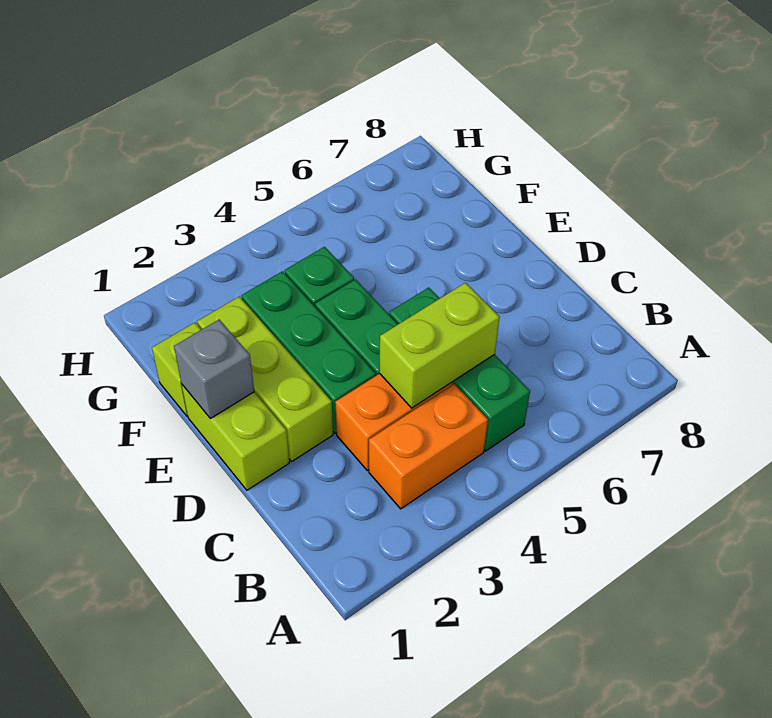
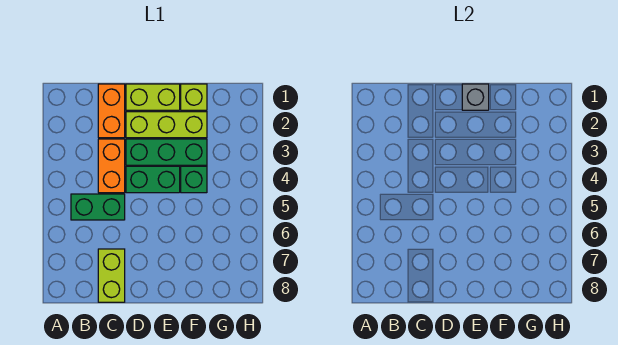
orange 1x2 brick [369,384,488,509] -> orange 1x2 brick moved to [98,84,125,138]
green 1x3 brick [389,288,530,451] -> green 1x2 brick [71,194,125,220]
lime 1x2 brick [379,283,500,408] -> lime 1x2 brick moved to [98,249,125,302]

